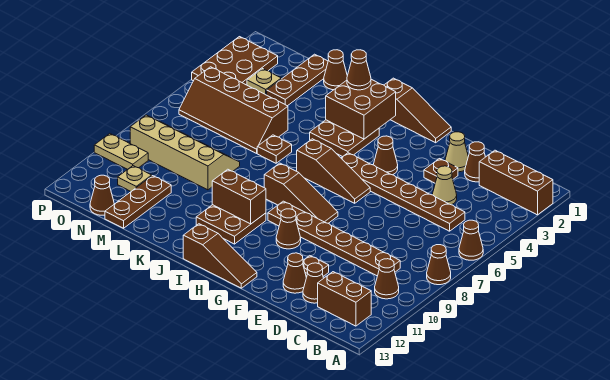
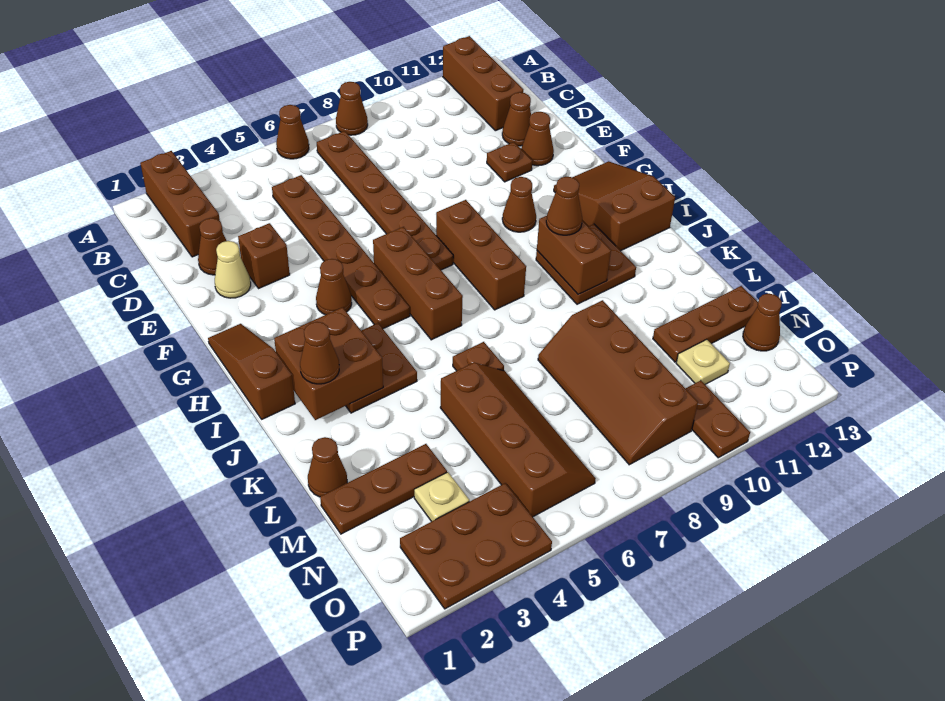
brown 1x1 cone [375,259,399,299] -> brown 1x1 cone moved to [546,177,582,235]
brown 1x2 brick [318,272,371,326] -> brown 1x3 brick [443,36,523,131]
brown 1x6 plate [268,201,400,276] -> brown 1x6 plate moved to [317,131,453,270]
tan 1x1 cone [432,166,457,205] -> none
brown 1x1 plate [424,159,458,183] -> brown 1x1 brick [238,223,290,289]
brown 1x3 slope [297,139,370,203] -> brown 1x3 brick [373,227,463,340]
brown 1x3 slope [264,163,338,223] -> brown 1x3 brick [436,200,526,310]
brown 1x3 slope [183,224,257,288] -> brown 2x3 slope [554,161,675,251]
tan 2x4 slope [130,115,240,190] -> brown 2x4 slope [538,300,698,465]
tan 1x2 plate [94,134,148,169] -> brown 1x2 plate [685,381,750,458]

